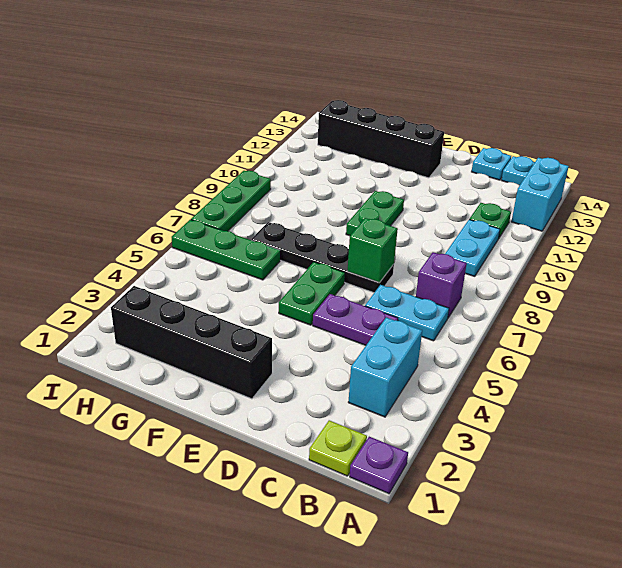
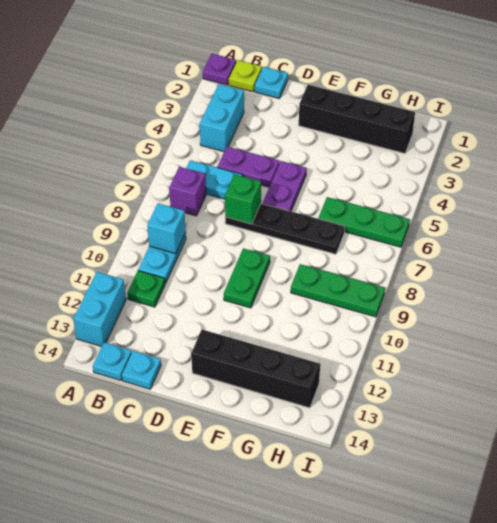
none -> cyan 1x1 brick [147,203,186,254]
none -> cyan 1x1 plate [255,67,288,98]
green 1x2 plate [279,262,345,325] -> purple 1x2 plate [263,161,307,211]
green 1x3 plate [191,171,271,231] -> green 1x3 plate turned to [291,264,385,317]

